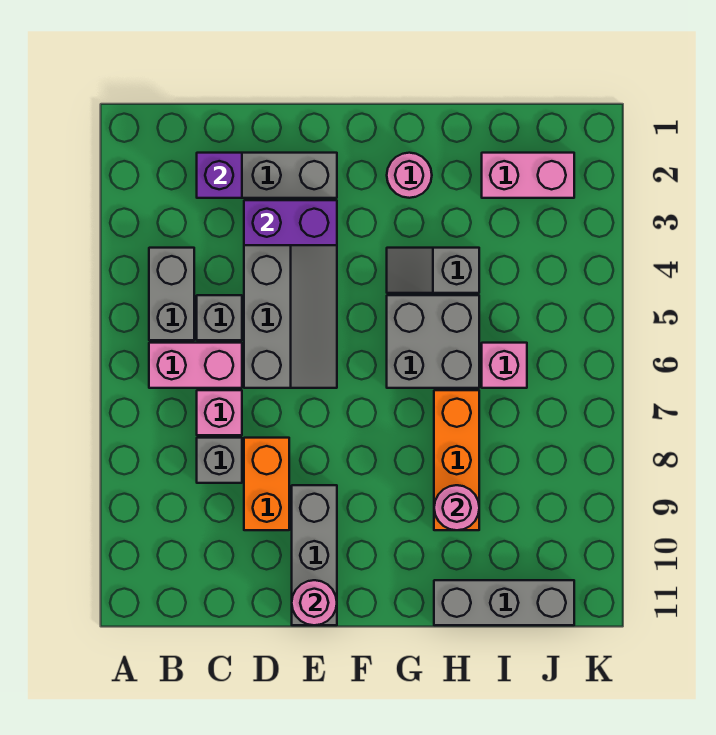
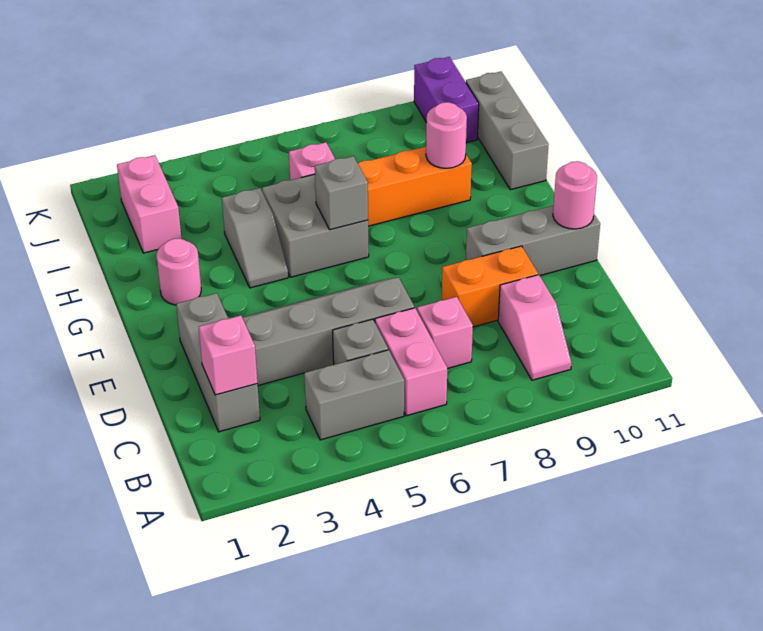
none -> pink 1x2 slope [498,275,571,380]
purple 1x1 brick [197,153,242,198] -> pink 1x1 brick [199,315,257,395]
grey 1x1 brick [197,438,242,483] -> grey 1x1 brick moved to [315,156,368,230]
purple 1x2 brick [244,200,337,245] -> purple 1x2 brick moved to [414,57,479,143]

